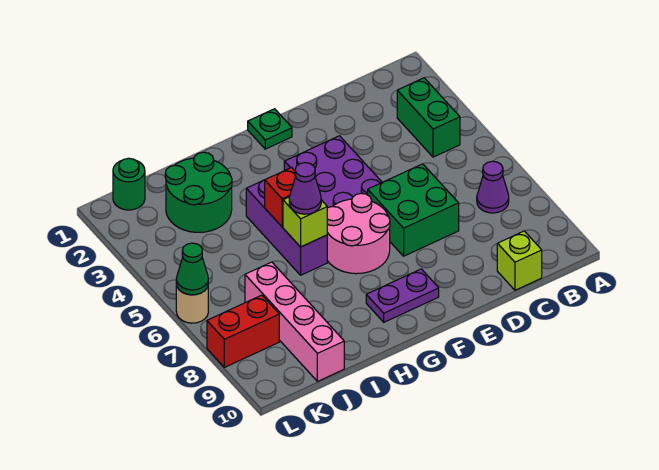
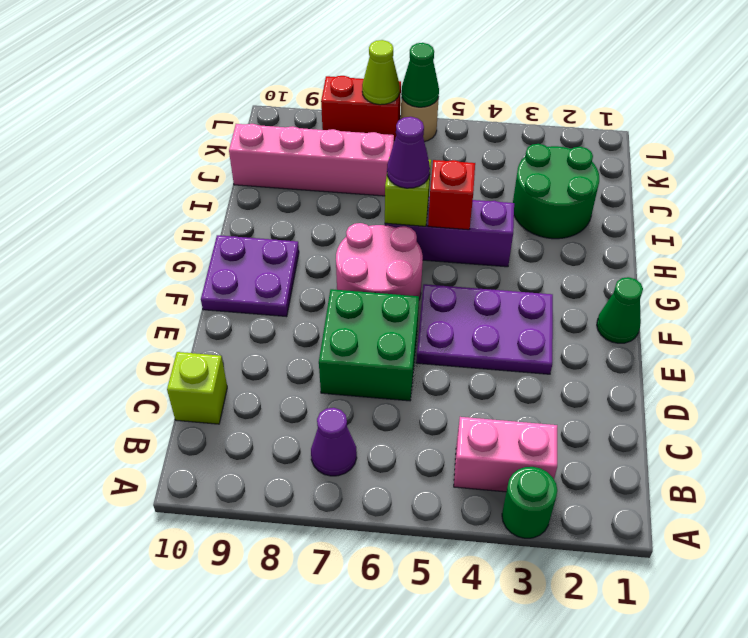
green 1x2 brick [397,78,460,157] -> pink 1x2 brick [454,417,557,492]
green 1x1 plate [248,109,292,149] -> green 1x1 cone [597,277,643,343]
purple 1x2 plate [366,269,439,322] -> purple 2x2 plate [201,235,299,317]
green 1x1 round brick [113,158,145,210] -> green 1x1 round brick moved to [502,467,557,538]
red 1x2 brick [207,295,279,367] -> red 1x2 brick turned to [321,76,401,141]
none -> lime 1x1 cone [362,40,400,105]

